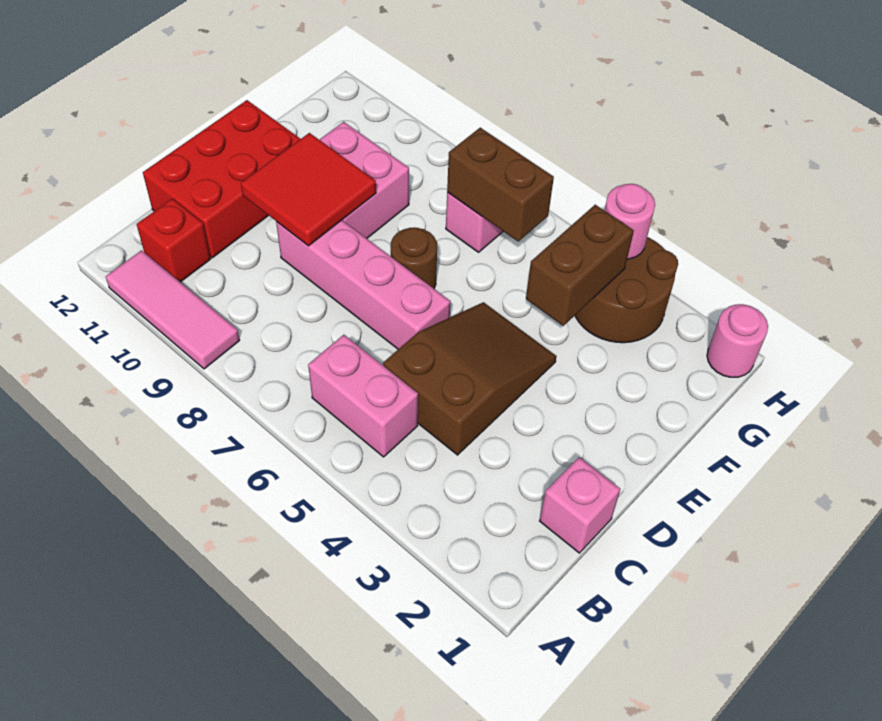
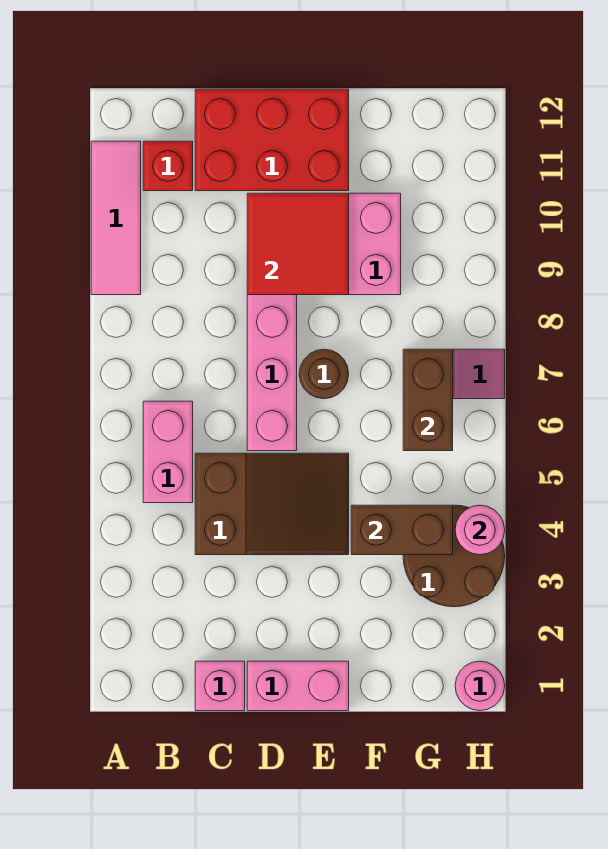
none -> pink 1x2 brick [247,661,349,711]

